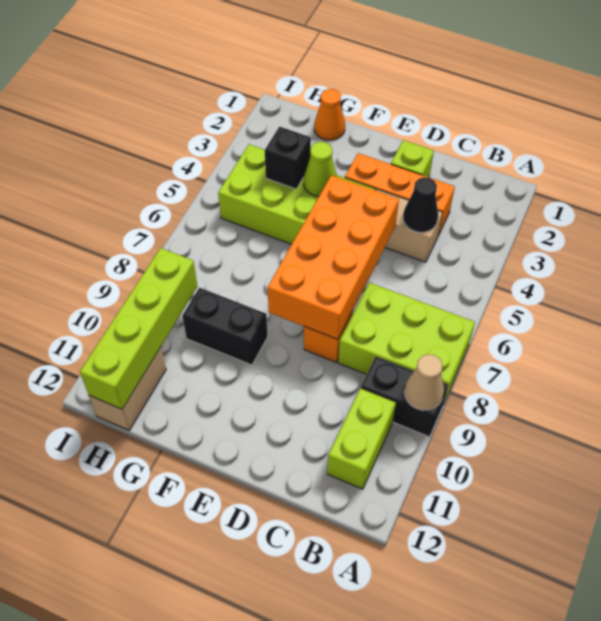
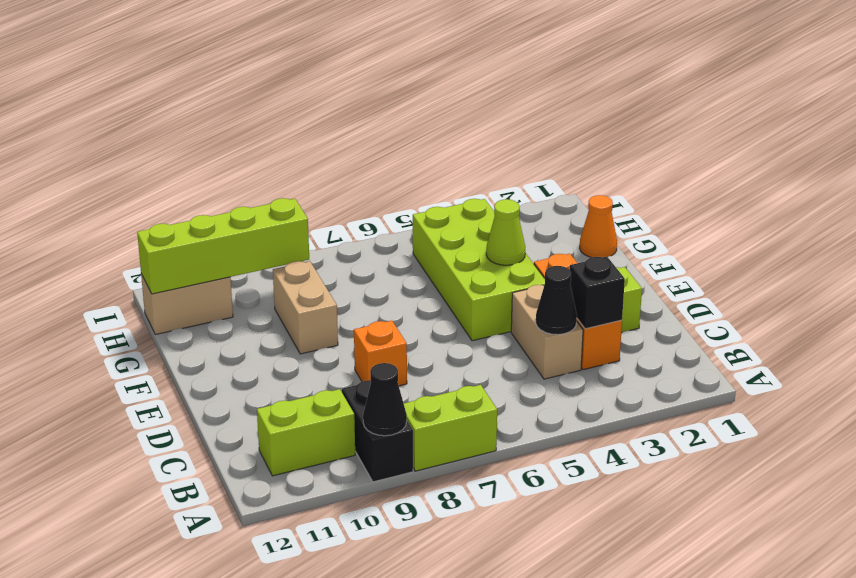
lime 2x3 brick [338,283,475,402] -> lime 1x2 brick [404,385,497,471]
tan 1x1 cone [404,354,444,410] -> black 1x1 cone [363,363,407,436]
orange 2x4 brick [268,175,399,339] -> none
black 1x2 brick [182,288,268,365] -> tan 1x2 brick [273,261,338,354]
black 1x1 brick [265,127,311,189] -> black 1x1 brick moved to [570,257,625,329]

